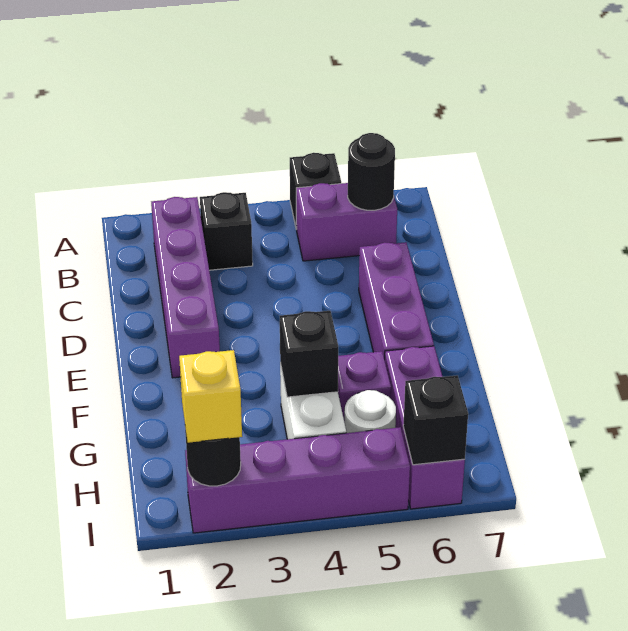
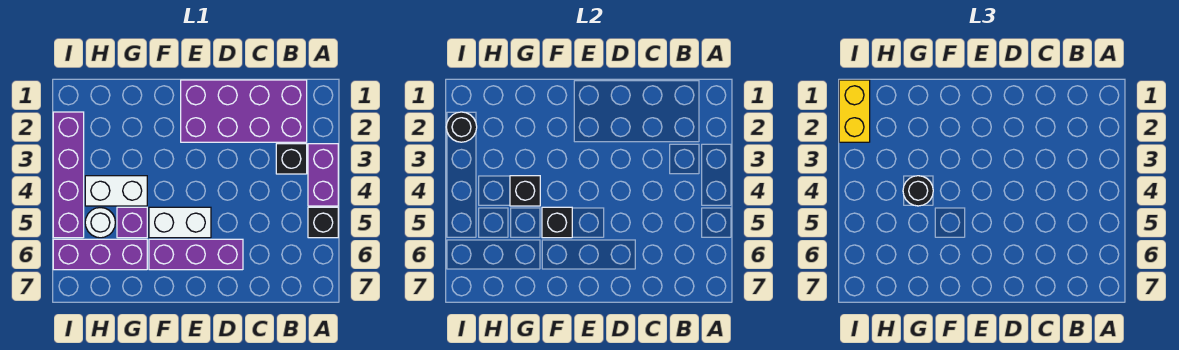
purple 1x4 brick [151,197,220,378] -> purple 2x4 brick [181,80,307,142]
purple 1x2 brick [296,183,397,261] -> purple 1x2 brick moved to [308,144,338,206]
black 1x1 round brick [348,133,395,210] -> black 1x1 round brick moved to [903,176,933,206]
none -> white 1x2 brick [149,207,211,238]
yellow 1x1 brick [179,350,242,443] -> yellow 1x2 brick [839,80,870,142]
black 1x1 brick [403,375,468,465] -> black 1x1 brick moved to [542,207,572,238]

